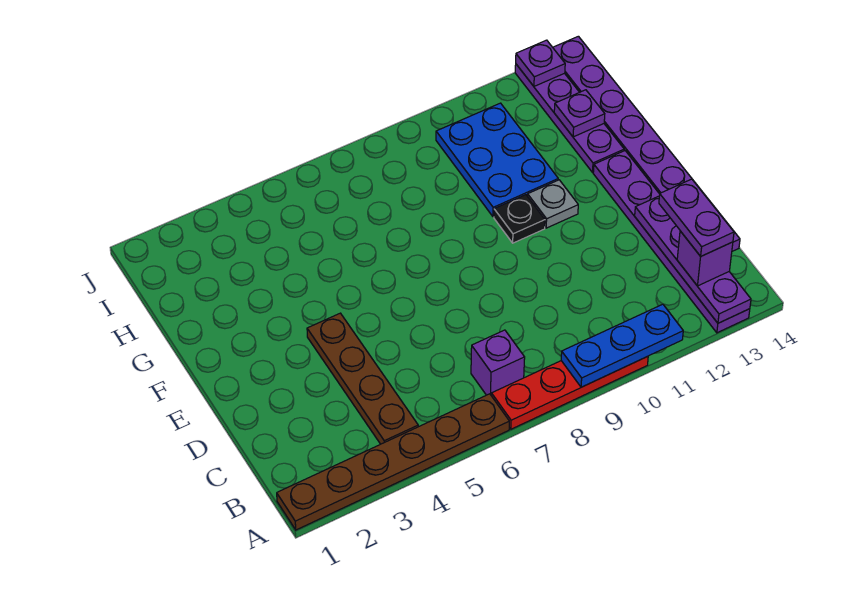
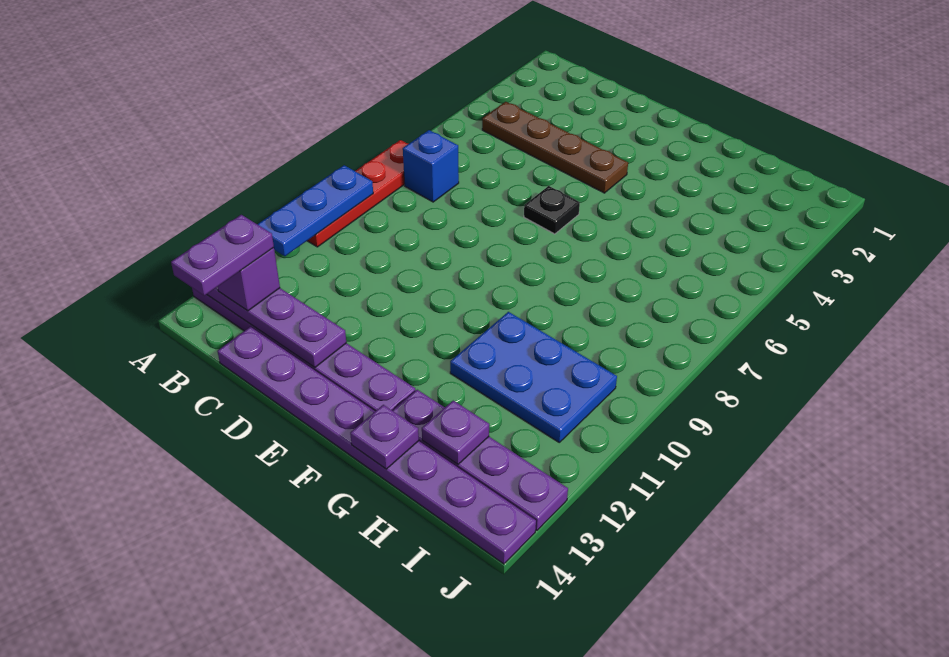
brown 1x6 plate [277,394,509,530] -> none
purple 1x1 brick [471,330,525,395] -> blue 1x1 brick [403,130,459,202]
purple 1x2 plate [659,179,734,256] -> purple 1x2 plate turned to [171,215,274,296]
black 1x1 plate [494,195,545,243] -> black 1x1 plate moved to [524,186,580,234]
grey 1x1 plate [528,180,578,228] -> none
purple 1x1 plate [516,40,565,86] -> purple 1x1 plate moved to [350,405,419,469]

